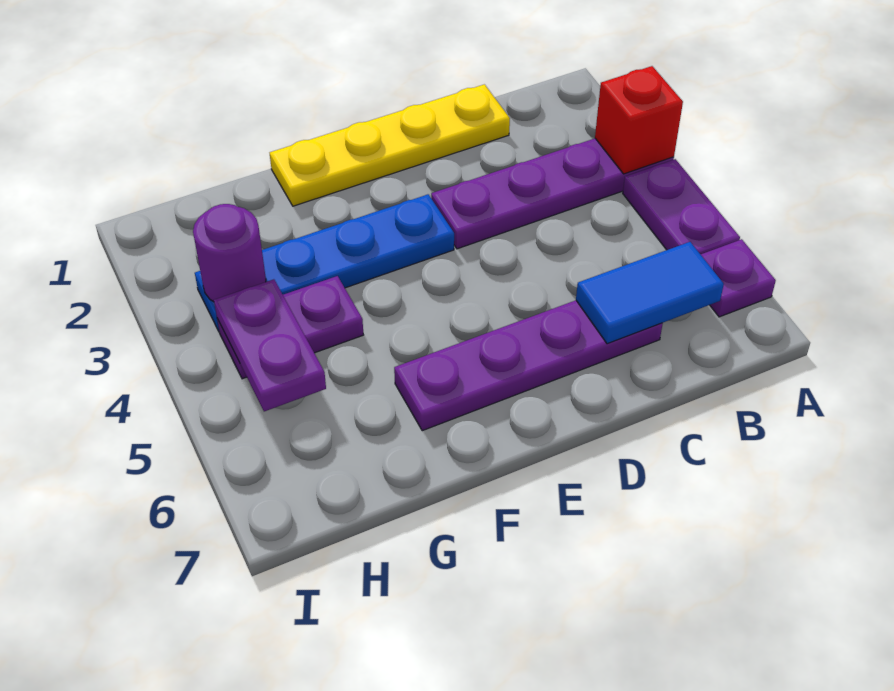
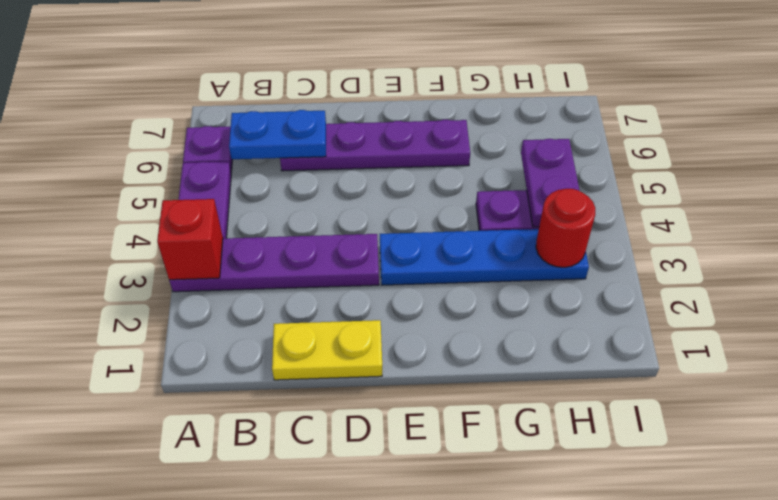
blue 1x2 tile [576,242,724,344] -> blue 1x2 plate [229,110,326,159]
yellow 1x4 plate [270,84,510,206] -> yellow 1x2 plate [272,320,382,380]
purple 1x1 round brick [193,204,266,302] -> red 1x1 round brick [536,189,595,267]

